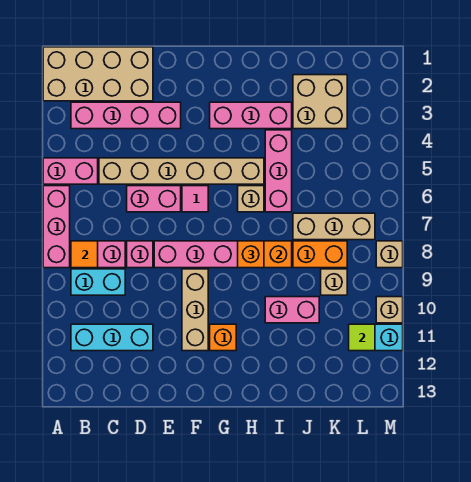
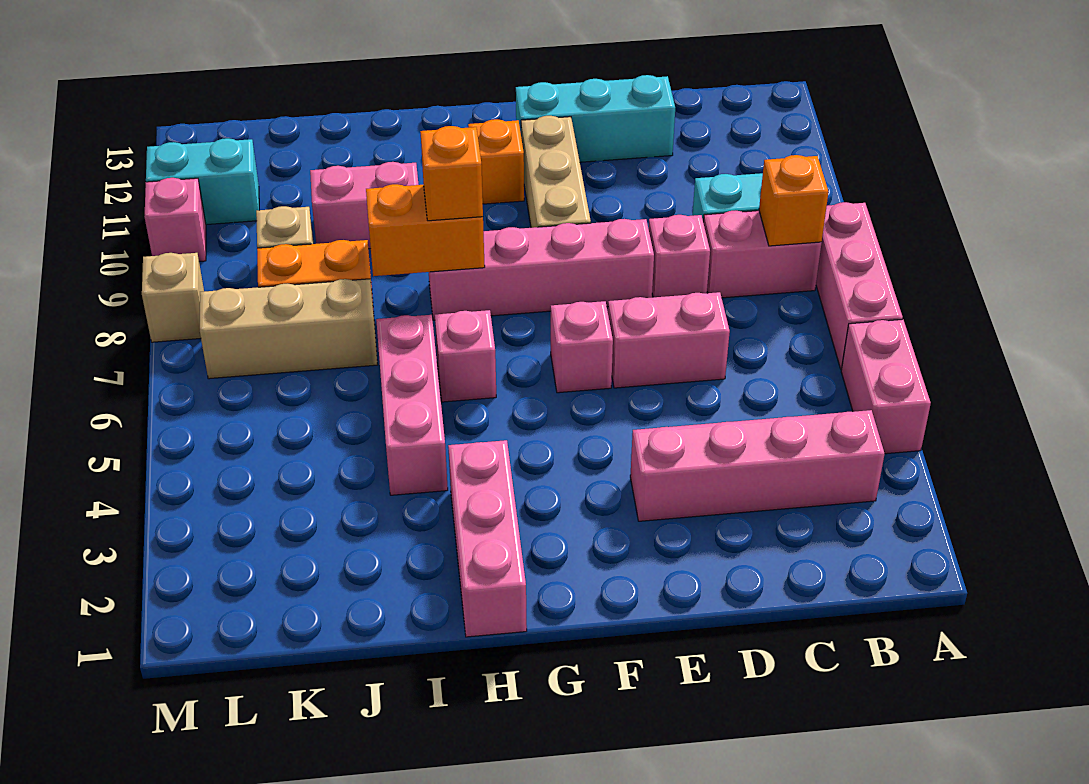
tan 2x4 brick [43,47,153,101] -> none
pink 1x2 brick [43,158,98,184] -> pink 1x2 brick turned to [841,319,931,454]
orange 1x1 tile [71,241,98,268] -> orange 1x1 brick [759,155,828,246]
cyan 1x3 brick [71,324,153,351] -> cyan 1x3 brick moved to [516,75,675,162]
tan 1x6 brick [99,158,264,184] -> none
pink 1x1 tile [182,186,208,212] -> pink 1x1 brick [551,301,613,393]
pink 1x3 brick [210,102,292,129] -> pink 1x3 brick turned to [448,440,527,637]
tan 1x1 brick [238,186,264,212] -> pink 1x1 brick [435,310,496,402]
tan 2x2 brick [293,75,347,129] -> none
lime 1x1 tile [349,324,375,351] -> none
tan 1x1 brick [376,297,403,323] -> pink 1x1 brick [144,178,206,262]

